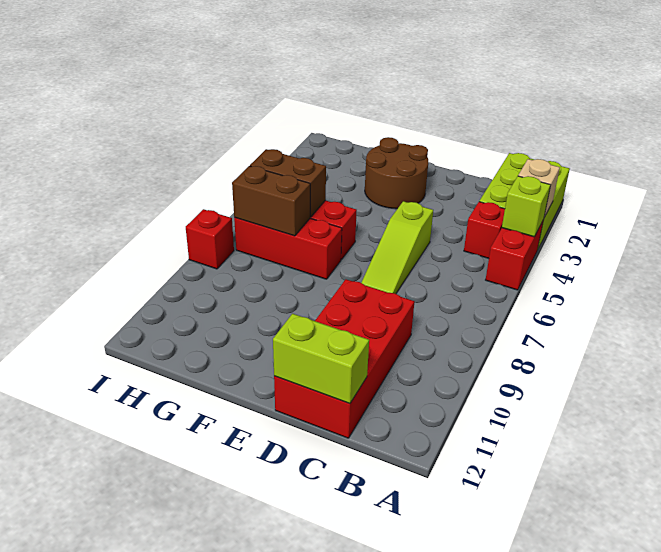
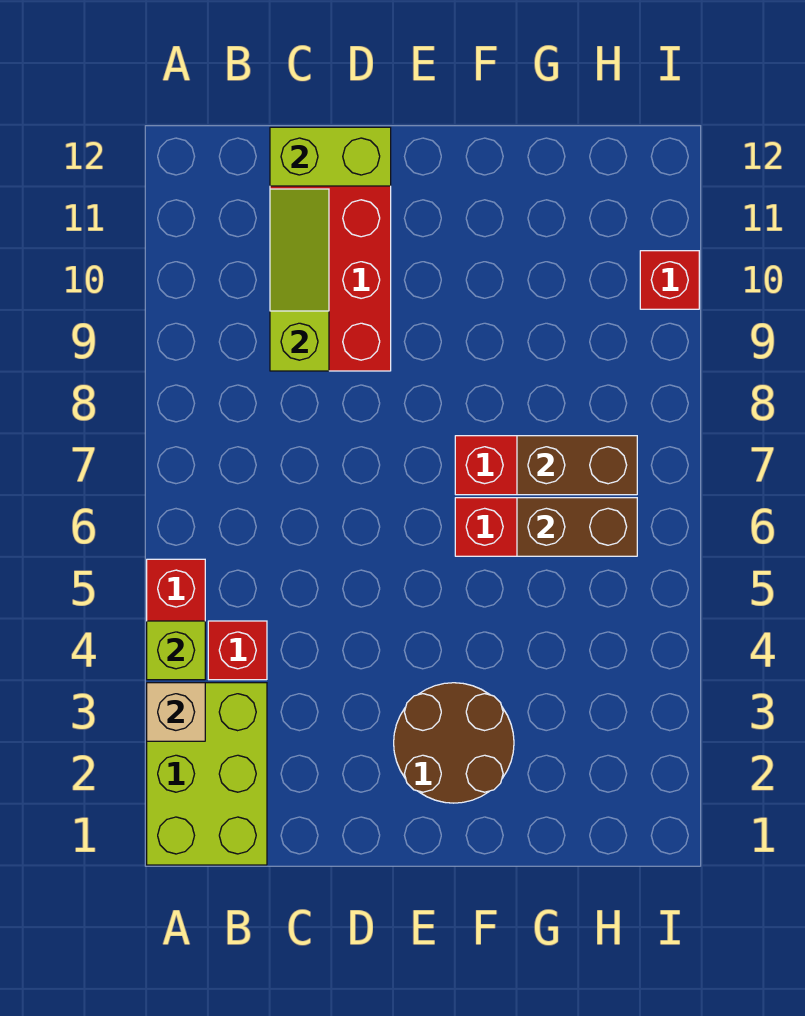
lime 1x3 slope [361,201,433,294] -> lime 1x3 slope moved to [270,189,329,371]
red 1x1 brick [186,209,234,269] -> red 1x1 brick moved to [640,251,699,309]

